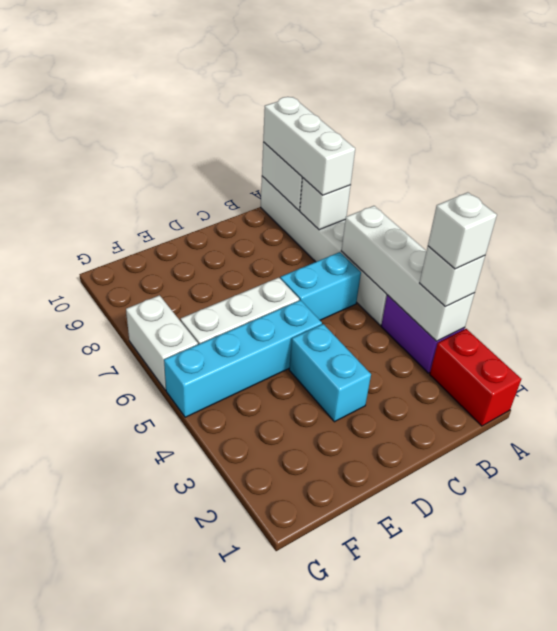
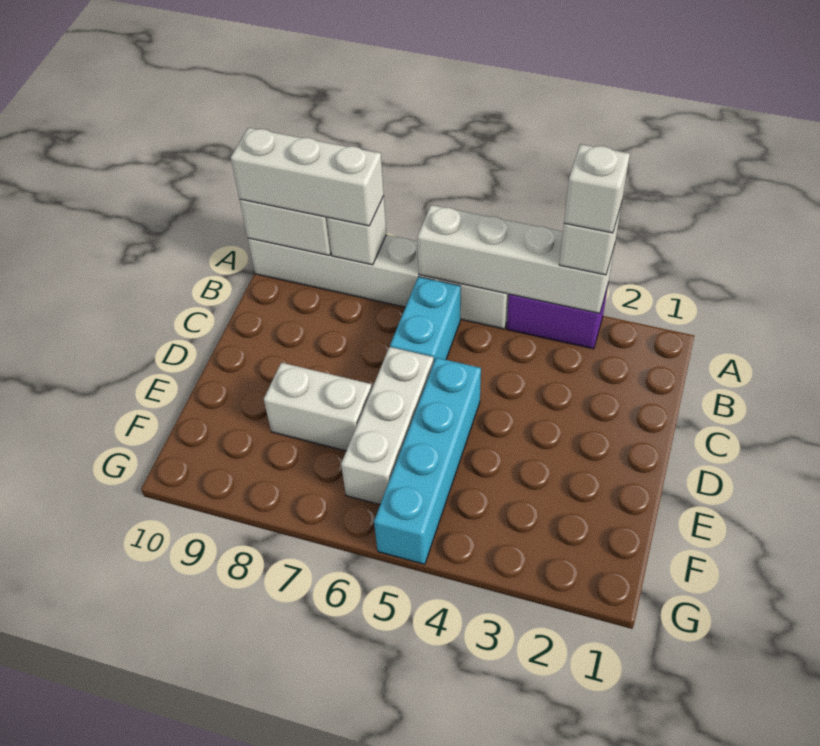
red 1x2 brick [430,329,521,426] -> none
cyan 1x2 brick [289,324,371,422] -> none
white 1x2 brick [126,295,198,390] -> white 1x2 brick moved to [264,363,372,451]

